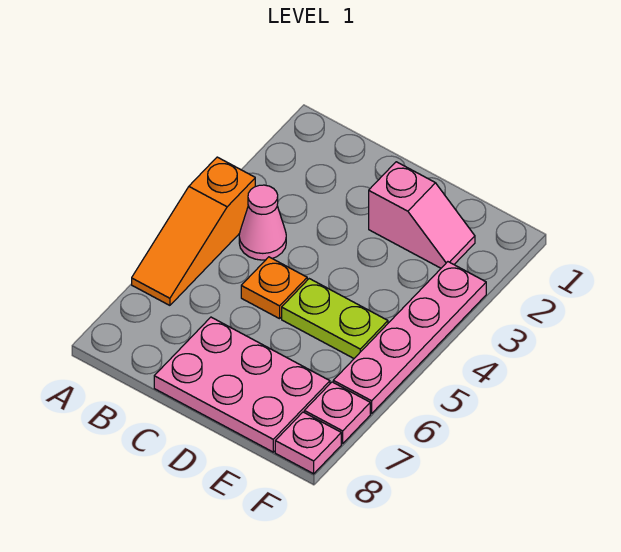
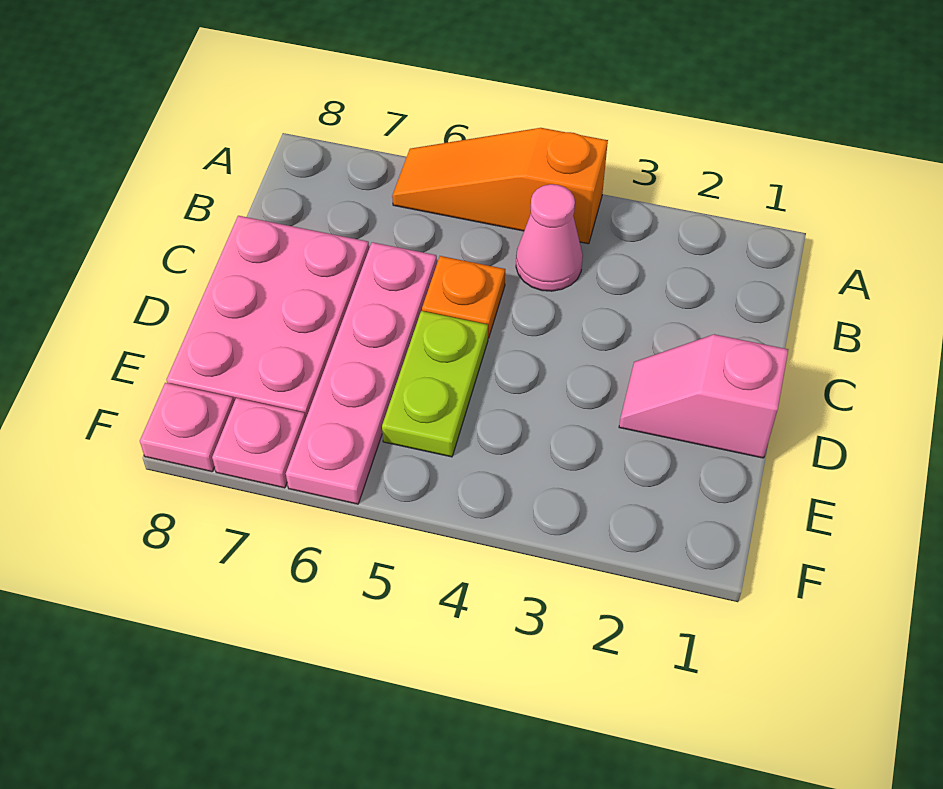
pink 1x2 slope [369,162,475,268] -> pink 1x2 slope turned to [619,334,788,458]
pink 1x4 plate [333,262,486,413] -> pink 1x4 plate turned to [286,242,437,504]

